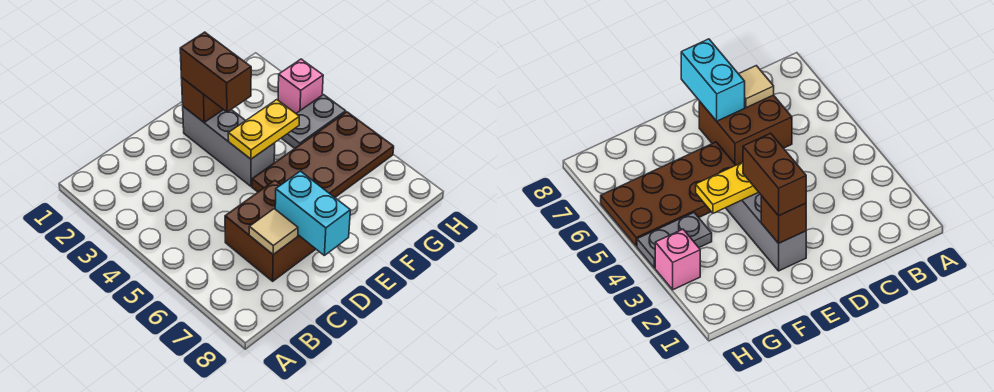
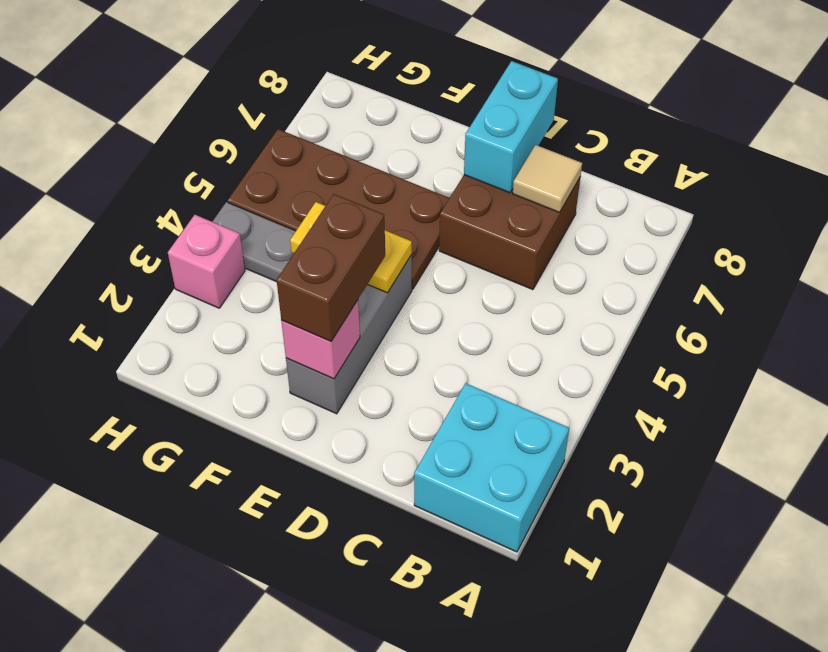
none -> cyan 2x2 brick [414,383,569,552]
brown 1x1 brick [181,77,223,122] -> pink 1x1 brick [281,300,360,379]

